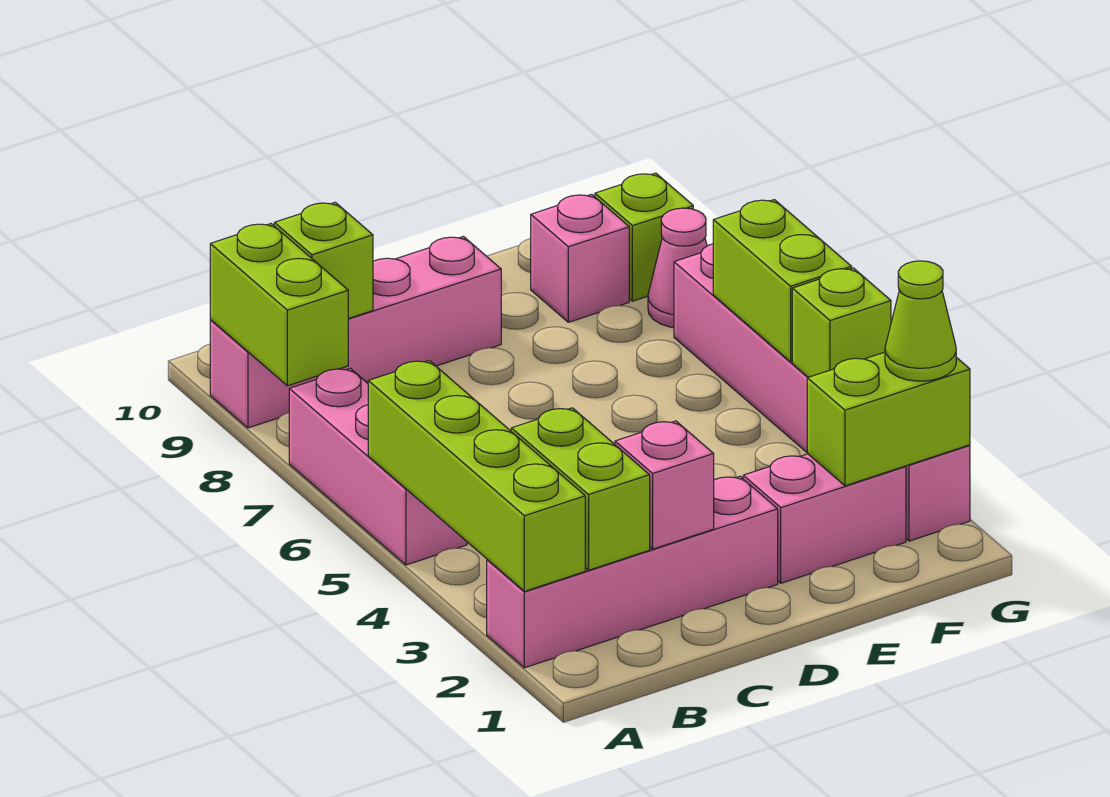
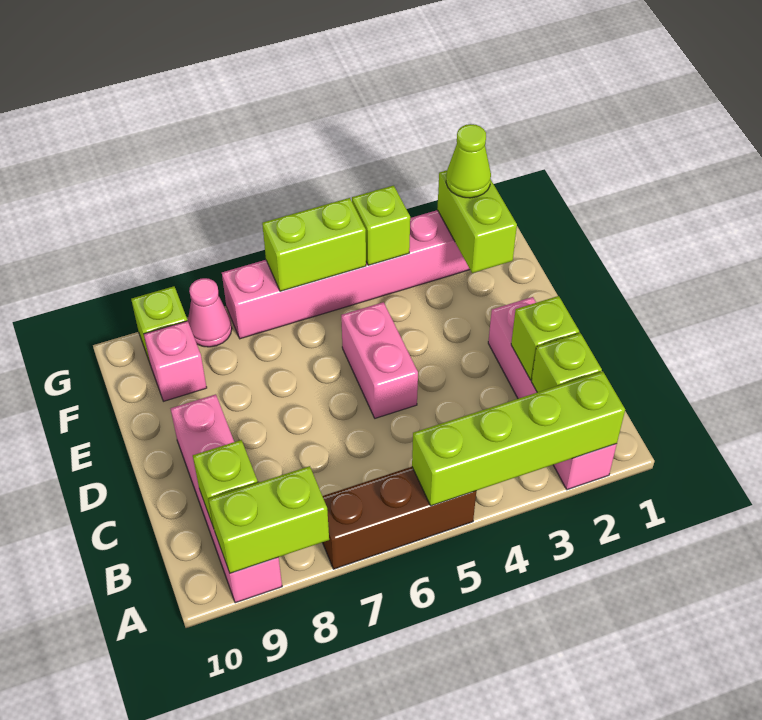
pink 1x3 brick [289,368,467,565] -> brown 1x3 brick [322,467,476,569]
lime 1x2 brick [511,408,650,570] -> lime 1x1 brick [531,333,602,392]
pink 1x1 brick [615,421,714,549] -> lime 1x1 brick [511,296,579,380]
pink 1x2 brick [743,454,906,583] -> pink 1x2 brick moved to [341,302,418,418]

